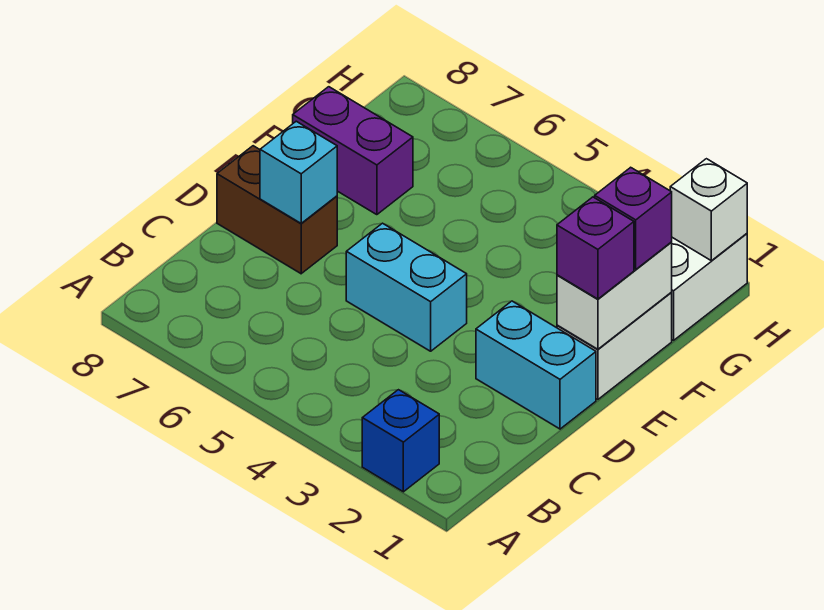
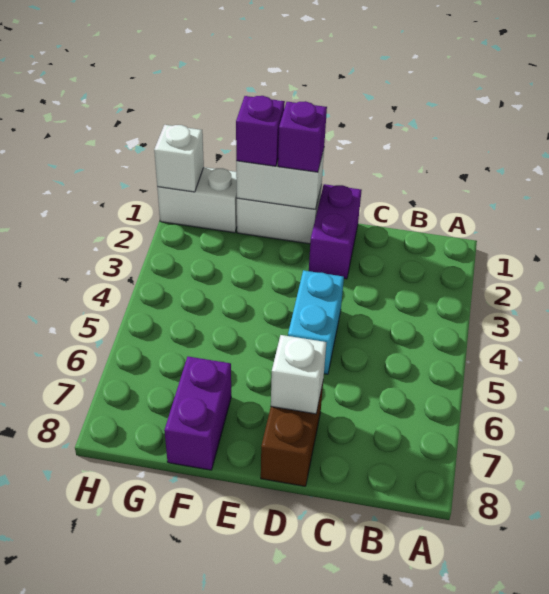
blue 1x1 brick [362,390,439,492] -> none
cyan 1x2 brick [476,301,596,429] -> purple 1x2 brick [309,184,362,279]
cyan 1x1 brick [260,121,337,223] -> white 1x1 brick [271,335,326,414]

